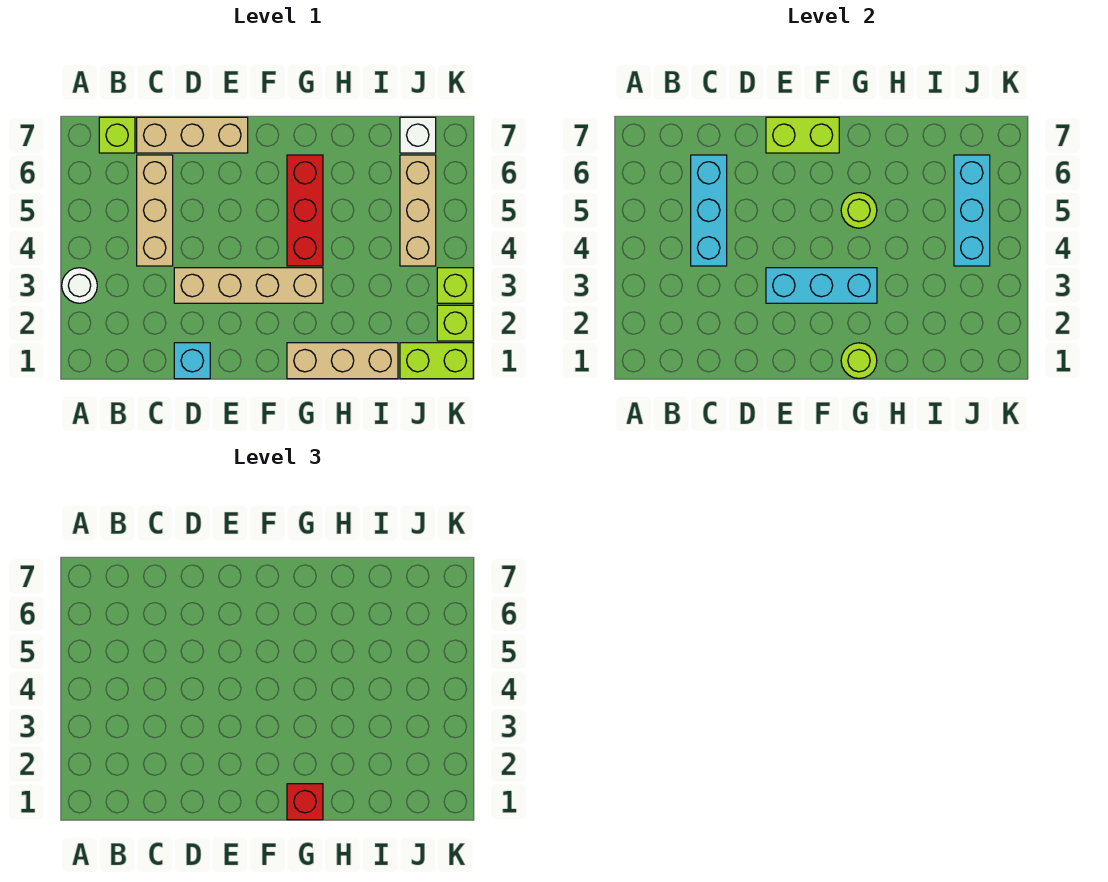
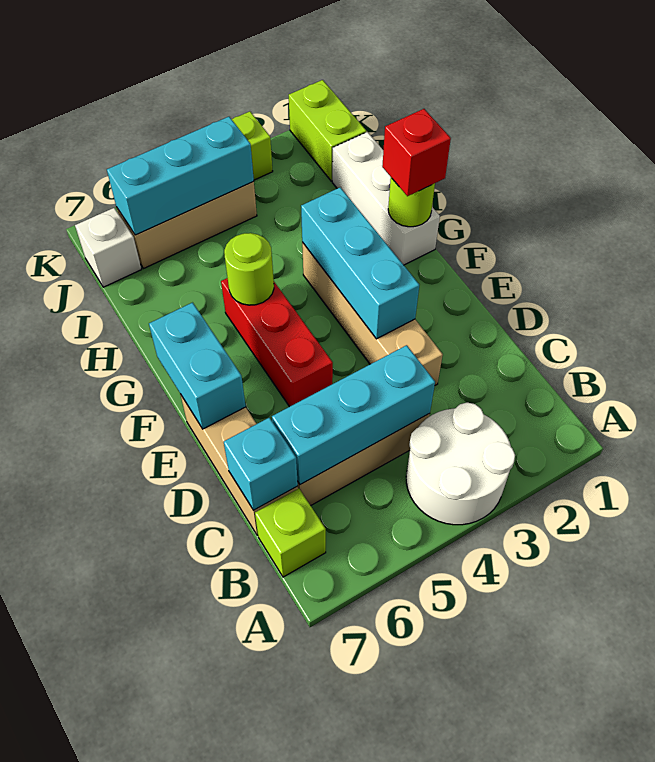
white 1x1 round brick [62,268,97,303] -> white 2x2 round brick [406,403,515,525]
cyan 1x1 brick [174,343,210,379] -> cyan 1x1 brick moved to [224,418,298,510]
lime 1x2 brick [766,117,839,153] -> cyan 1x2 brick [149,303,246,429]
tan 1x3 brick [287,343,398,379] -> white 1x3 brick [332,132,440,265]
red 1x3 brick [287,155,323,266] -> red 1x3 brick turned to [221,278,333,407]
lime 1x1 brick [437,305,473,341] -> none

